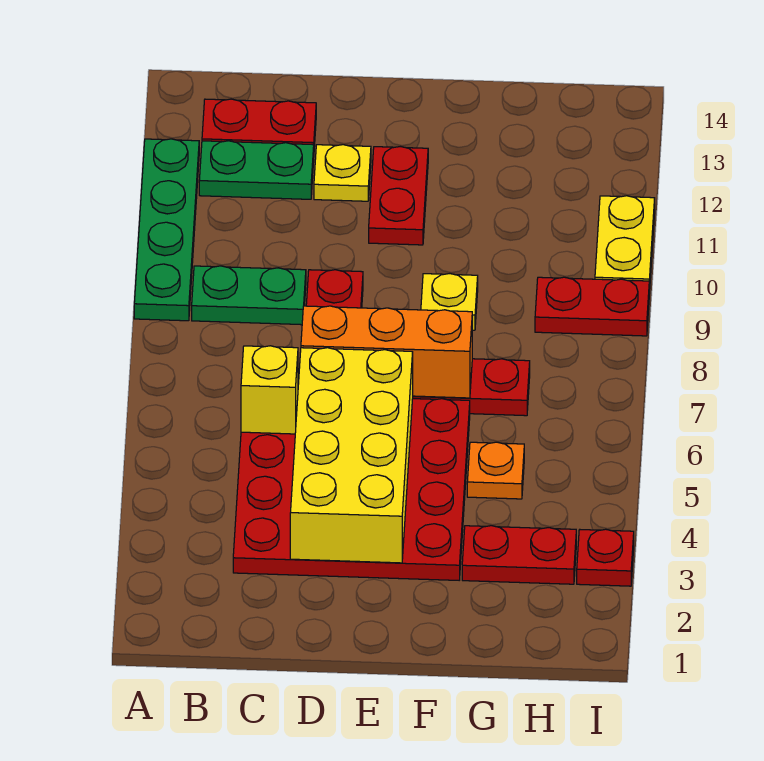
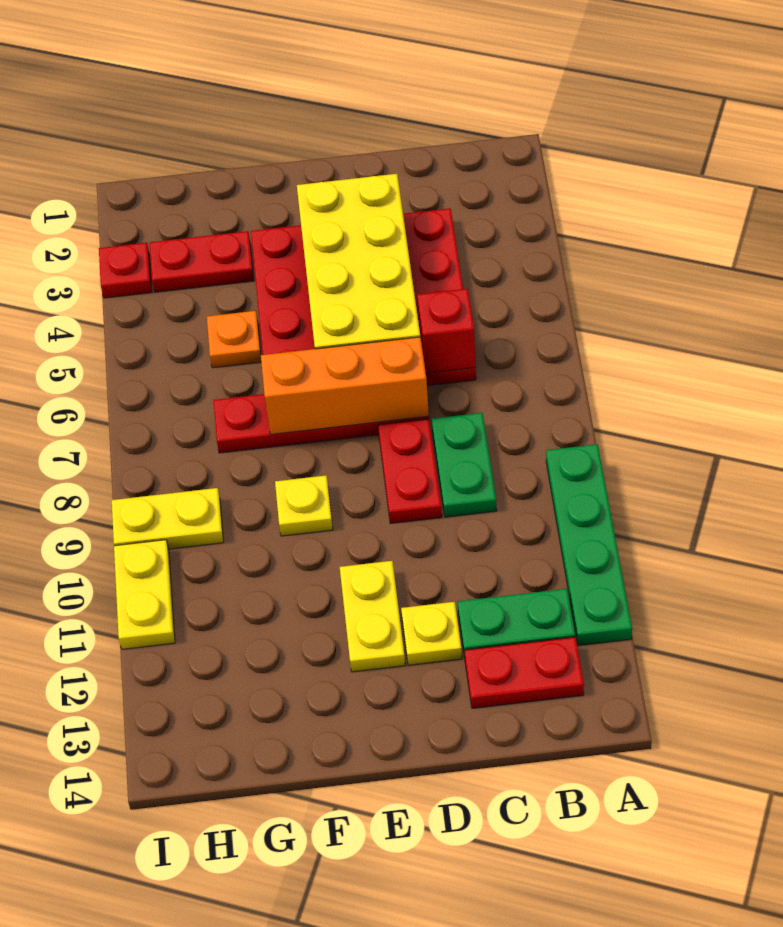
green 1x2 plate [192,266,306,325] -> green 1x2 plate turned to [432,413,497,517]
yellow 1x1 brick [241,346,298,434] -> red 1x1 brick [417,289,476,373]
red 1x2 plate [369,147,428,245] -> yellow 1x2 plate [340,561,405,672]
red 1x2 plate [535,277,649,336] -> yellow 1x2 plate [112,488,224,549]

